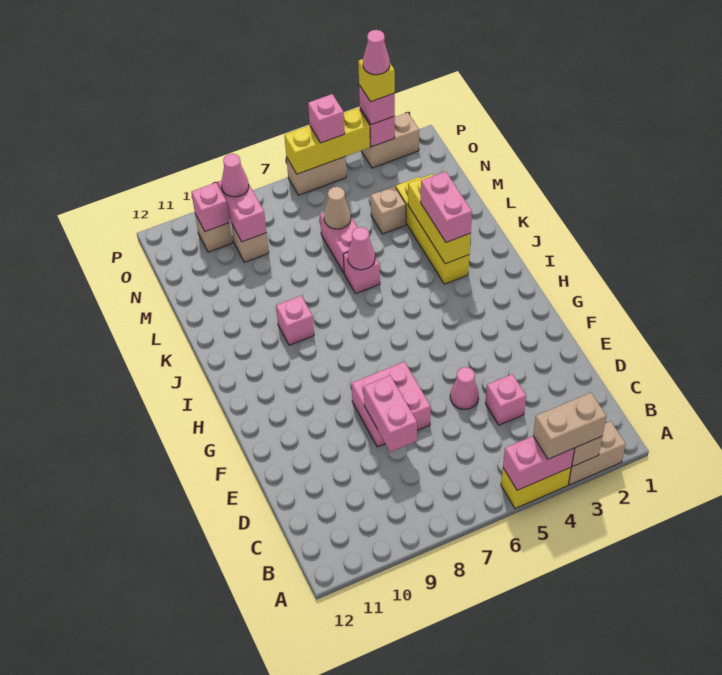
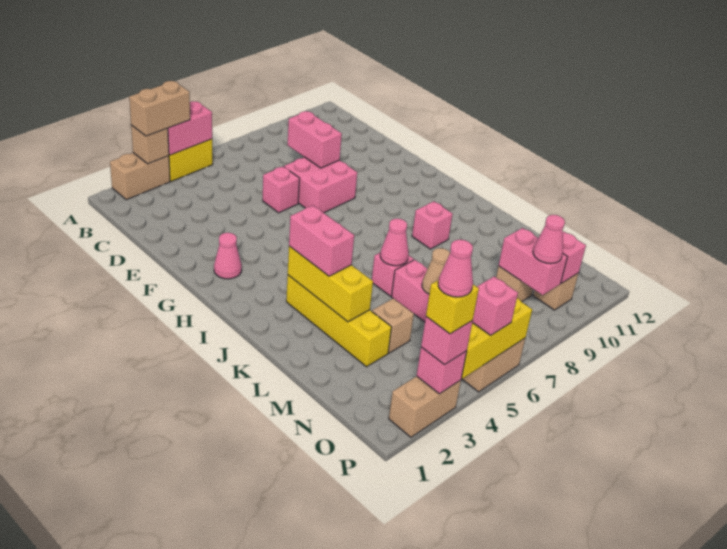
pink 1x1 brick [485,374,526,425] -> pink 1x1 brick moved to [263,167,300,213]
pink 1x1 cone [450,367,479,409] -> pink 1x1 cone moved to [214,233,242,279]

